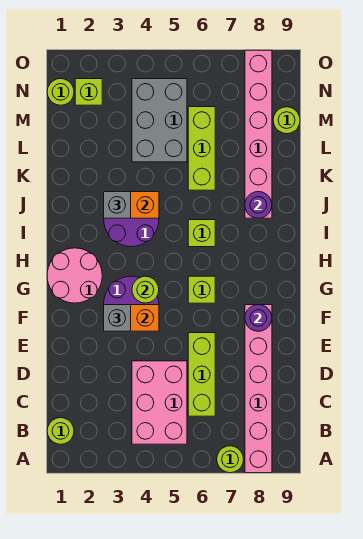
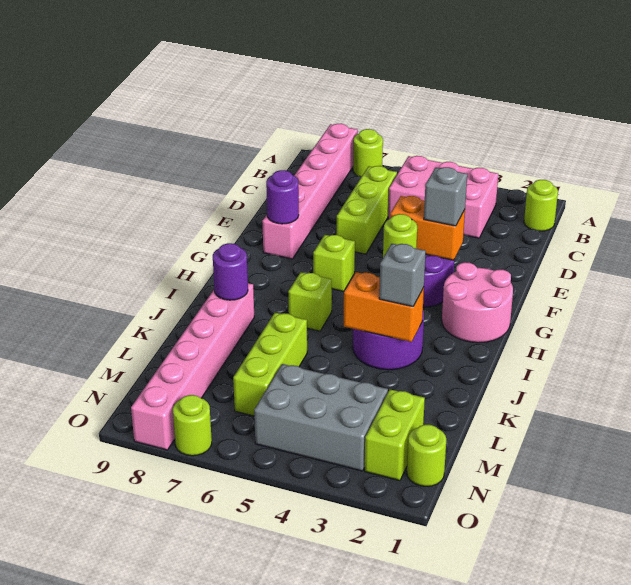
pink 2x3 brick [132,361,187,444] -> pink 2x3 brick turned to [388,156,498,238]
grey 2x3 brick [132,79,187,162] -> grey 2x3 brick turned to [254,364,388,471]
lime 1x1 round brick [273,107,300,134] -> lime 1x1 round brick moved to [173,395,212,456]
lime 1x1 brick [75,79,102,105] -> lime 1x2 brick [365,389,425,481]

